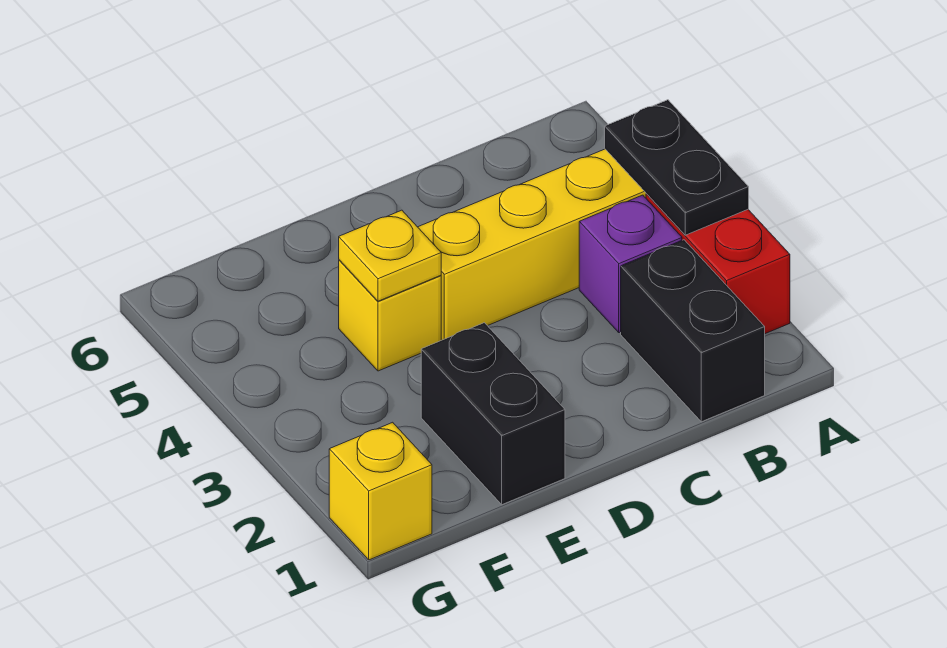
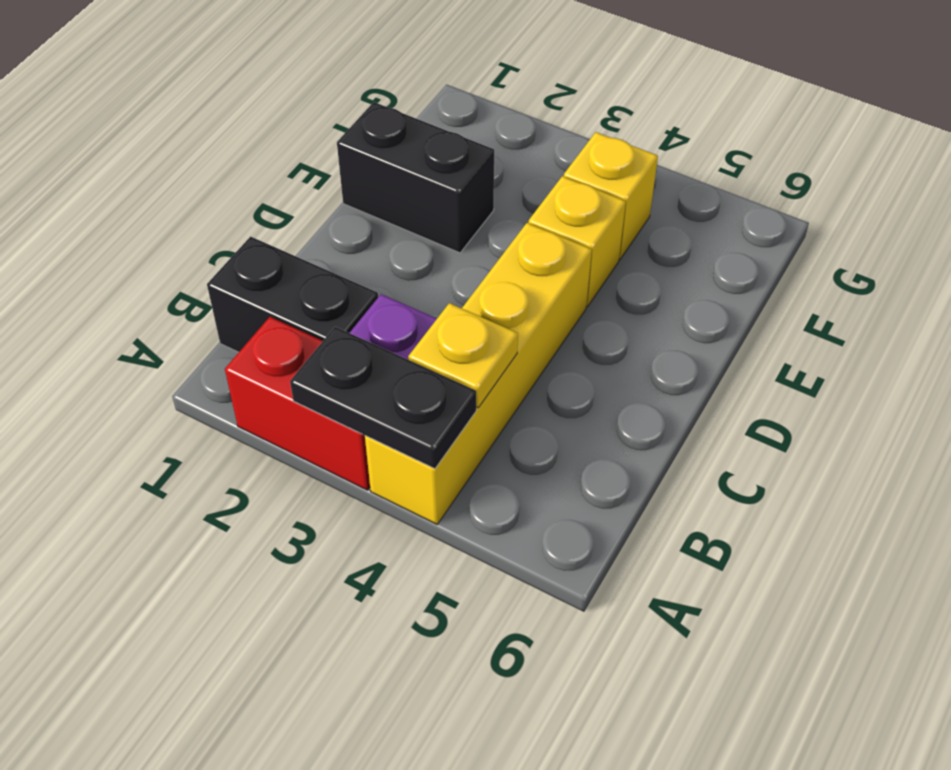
yellow 1x1 plate [339,210,441,301] -> yellow 1x1 plate moved to [408,303,518,408]
yellow 1x1 brick [329,422,432,560] -> yellow 1x1 brick moved to [564,132,658,259]

